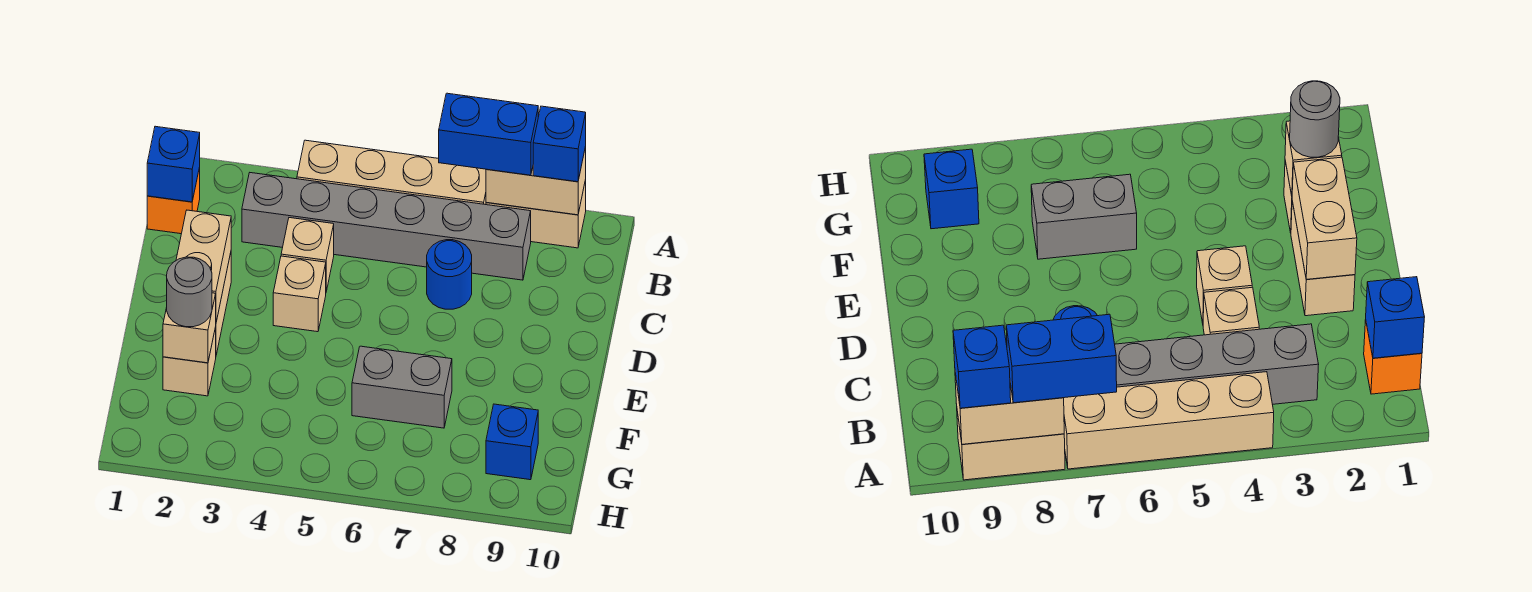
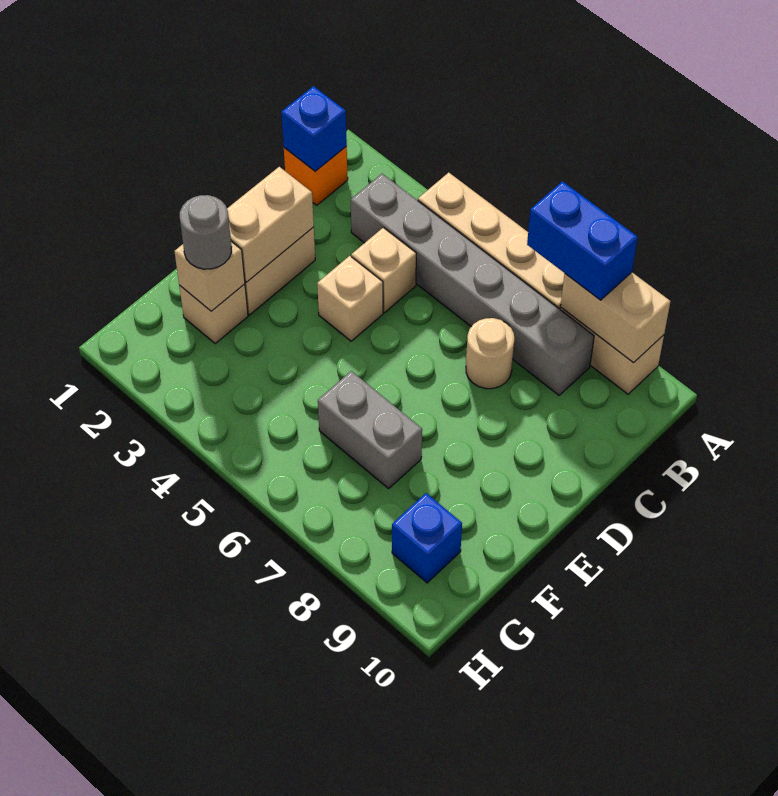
blue 1x1 brick [533,106,586,182] -> none
blue 1x1 round brick [427,240,472,309] -> tan 1x1 round brick [466,318,514,389]

